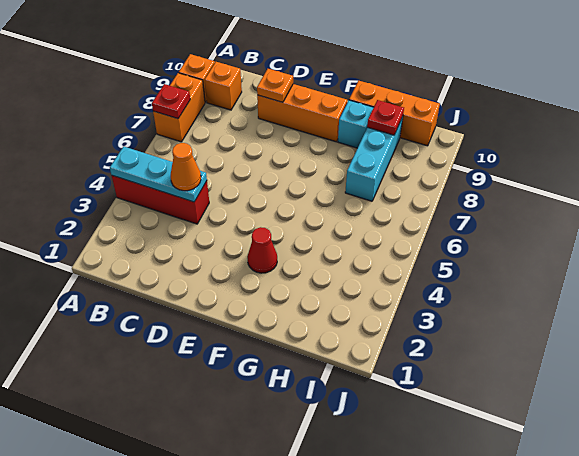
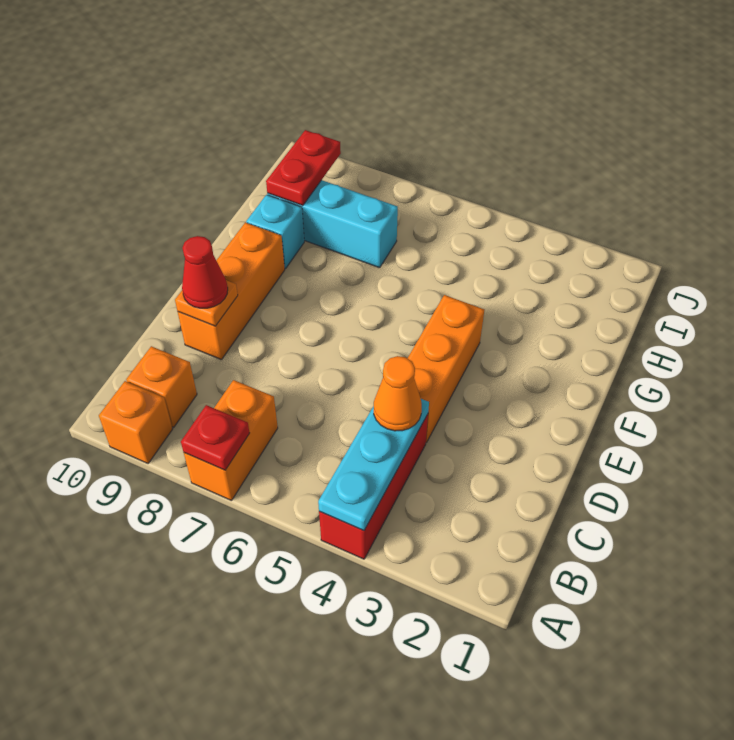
orange 1x2 brick [153,73,205,142] -> orange 1x2 brick turned to [184,380,278,501]
red 1x1 cone [247,227,277,273] -> red 1x1 cone moved to [182,236,228,308]
orange 1x3 brick [349,81,440,146] -> orange 1x3 brick moved to [408,295,484,443]
red 1x1 plate [367,100,404,135] -> red 1x2 plate [266,130,341,206]

